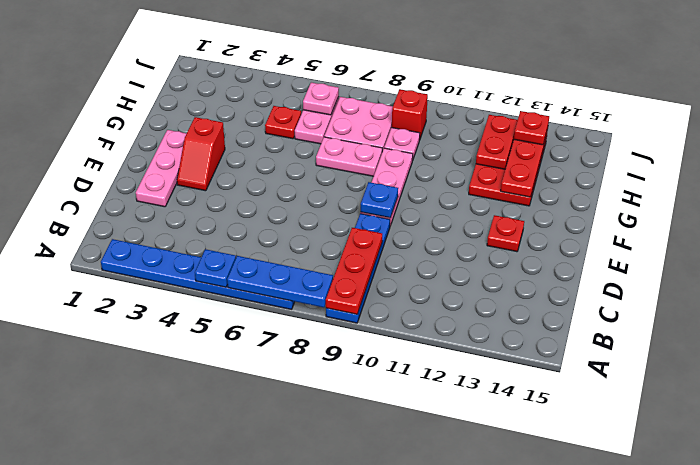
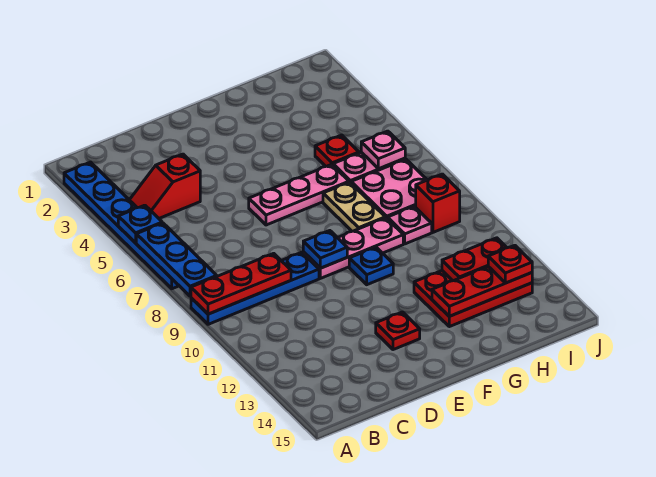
pink 1x3 plate [136,130,187,207] -> pink 1x3 plate moved to [249,164,349,225]
red 1x2 slope [177,117,225,191] -> red 1x2 slope moved to [130,154,200,218]
none -> blue 1x1 plate [349,247,393,285]
pink 1x2 plate [316,137,382,176] -> tan 1x2 plate [323,182,385,231]

